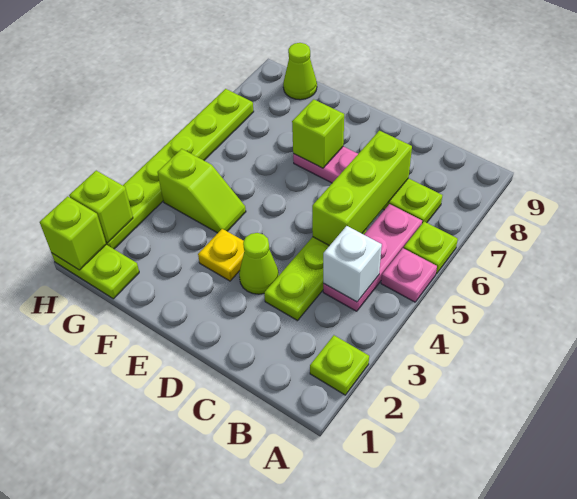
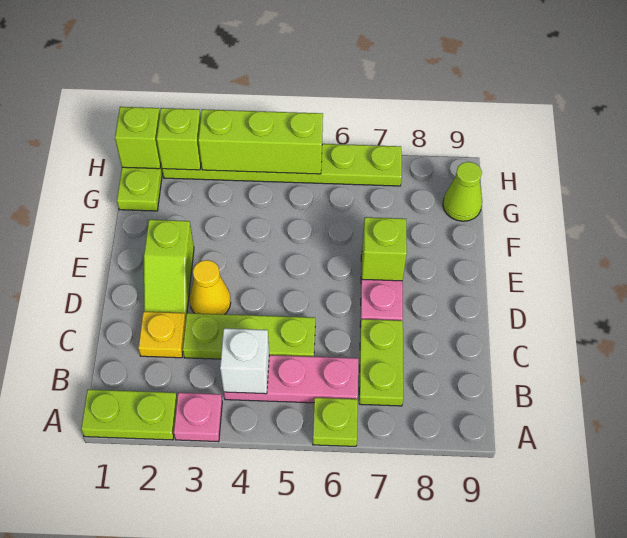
lime 1x1 plate [310,335,369,395] -> lime 1x2 plate [81,389,177,440]
pink 1x1 plate [381,248,437,302] -> pink 1x1 plate moved to [174,393,222,442]
lime 1x3 brick [312,131,412,246] -> lime 1x3 brick moved to [198,109,323,174]
lime 1x1 cone [239,233,279,294] -> yellow 1x1 cone [190,260,231,314]
yellow 1x1 plate [198,229,244,281] -> yellow 1x1 plate moved to [138,312,186,358]
lime 1x2 slope [157,149,246,233] -> lime 1x2 slope moved to [144,220,194,318]

